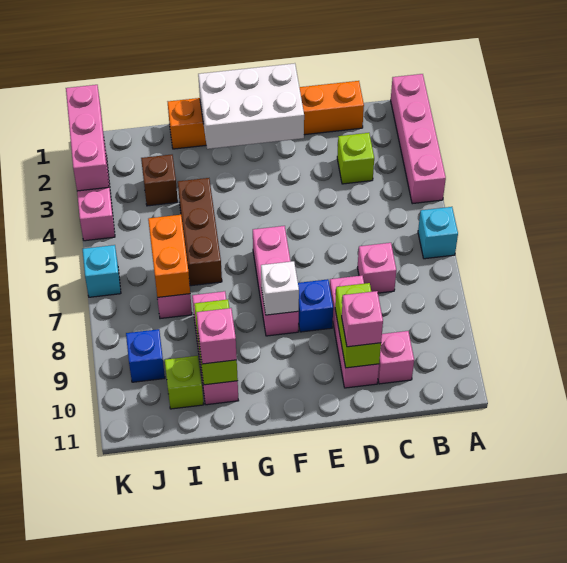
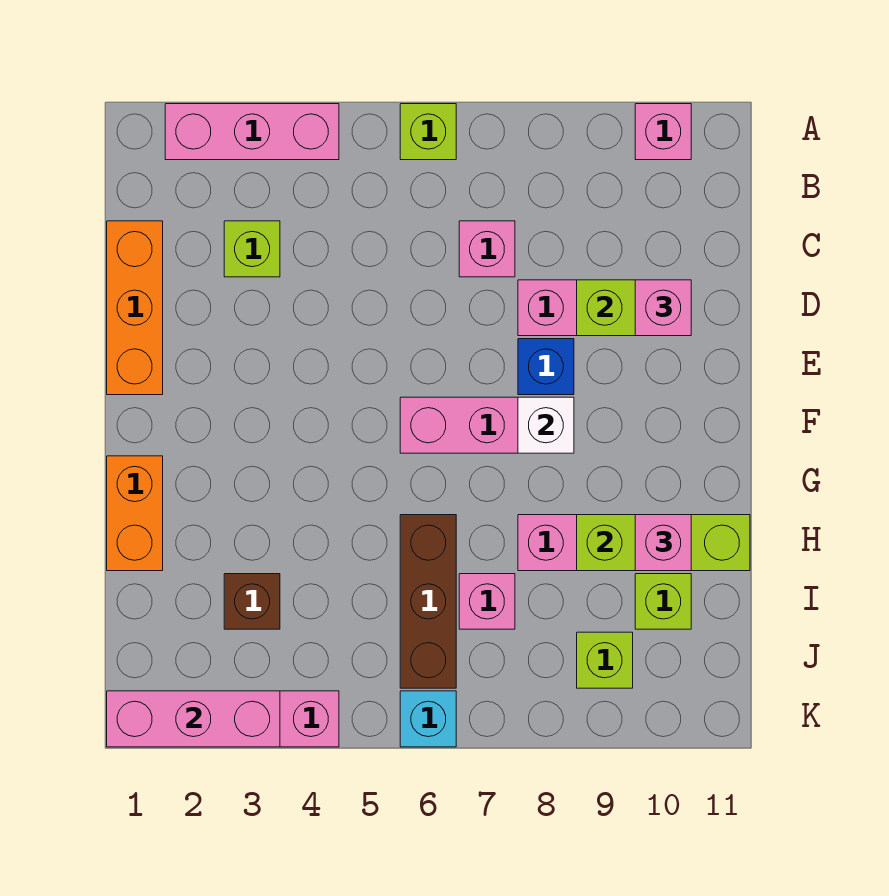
pink 1x4 brick [391,74,446,204] -> pink 1x3 brick [165,104,339,160]
cyan 1x1 brick [418,207,458,259] -> lime 1x1 brick [400,104,456,160]
pink 1x1 brick [378,331,414,384] -> pink 1x1 brick moved to [635,104,691,160]
white 2x3 brick [198,63,304,149] -> none
brown 1x3 brick [178,178,222,286] -> brown 1x3 brick turned to [400,515,456,688]
lime 1x2 brick [194,299,238,385] -> lime 1x3 brick [577,515,750,571]
orange 1x2 brick [148,215,190,297] -> none
blue 1x1 brick [126,329,165,382] -> lime 1x1 brick [577,632,633,688]

